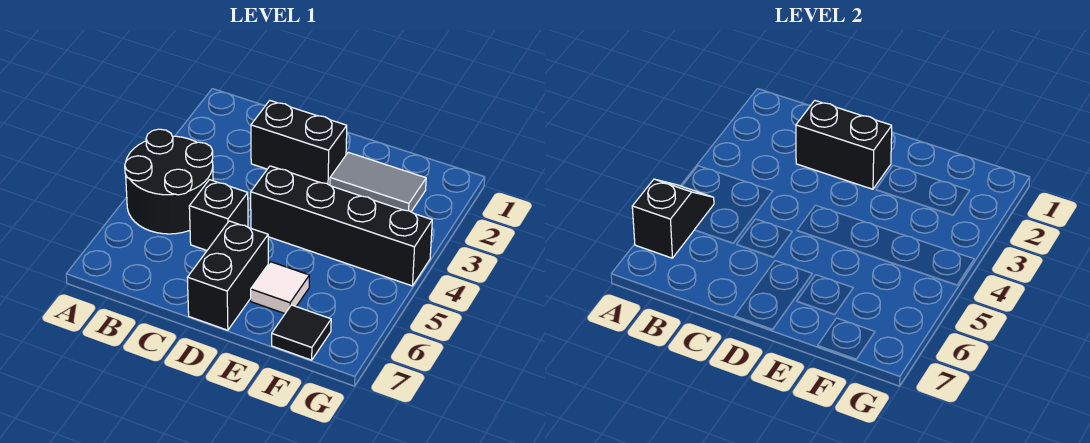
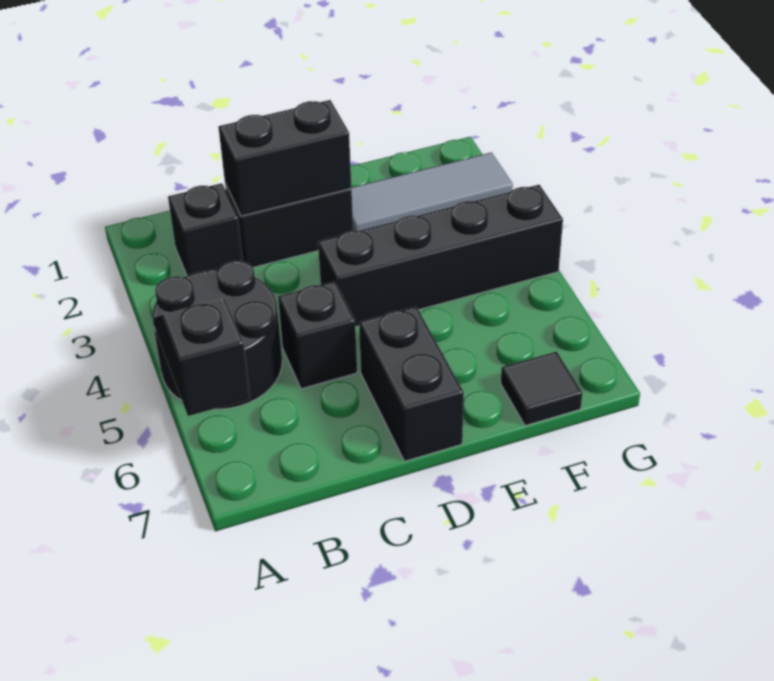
none -> black 1x1 brick [168,183,243,276]
grey 1x2 tile [330,152,426,212] -> grey 1x3 tile [352,153,513,231]
white 1x1 tile [251,262,309,314] -> none

